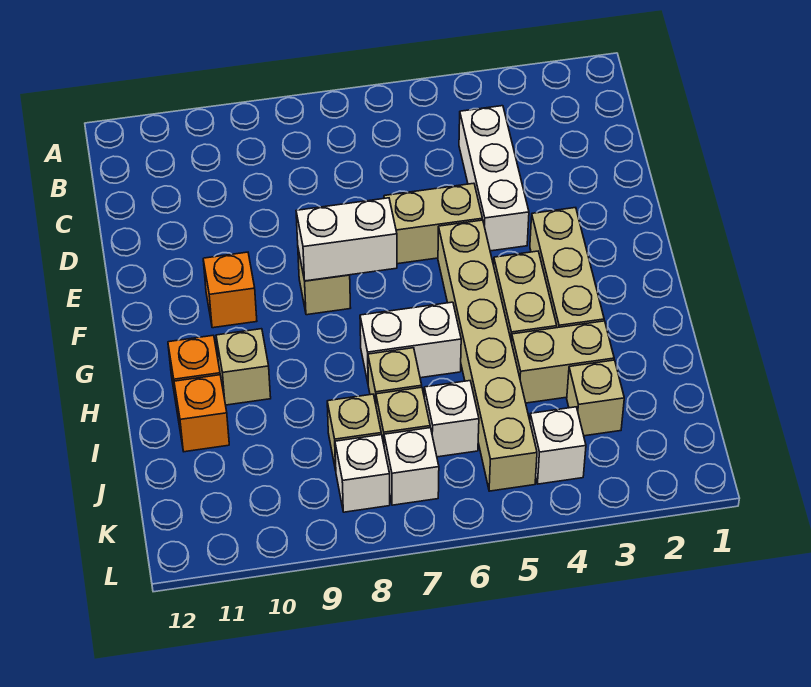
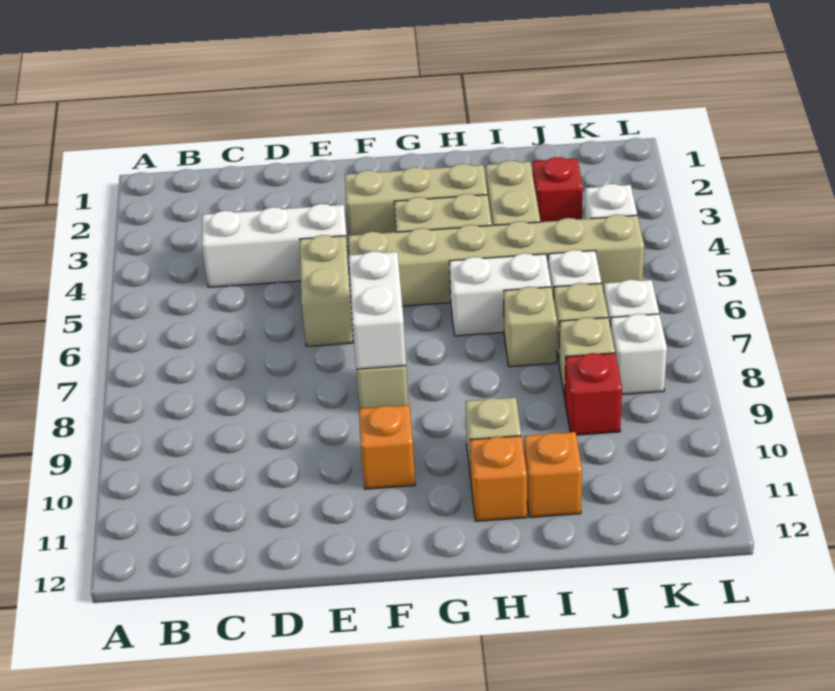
white 1x2 brick [360,302,461,382] -> white 1x2 brick turned to [449,253,551,336]
tan 1x1 brick [567,360,624,436] -> red 1x1 brick [533,157,583,222]
none -> red 1x1 brick [565,353,622,435]

